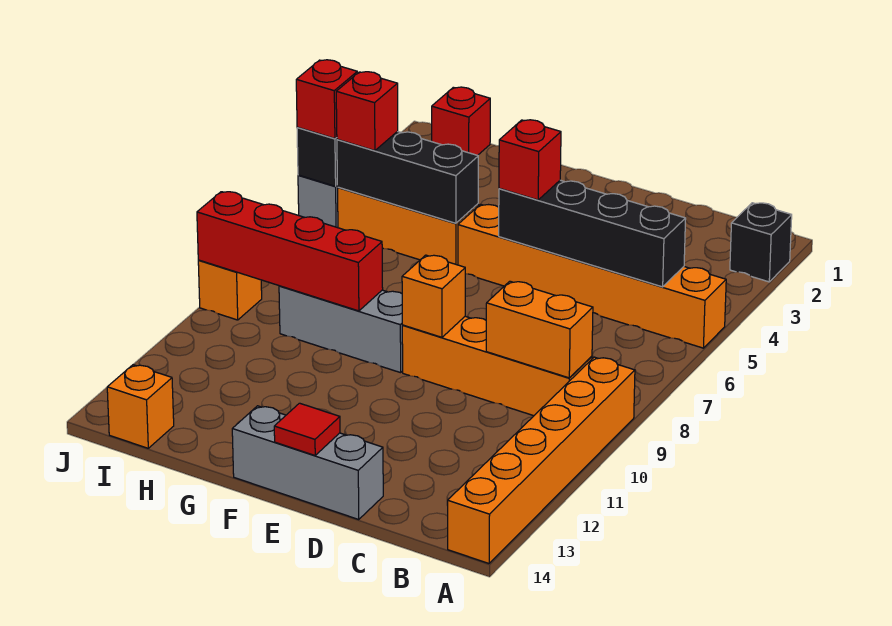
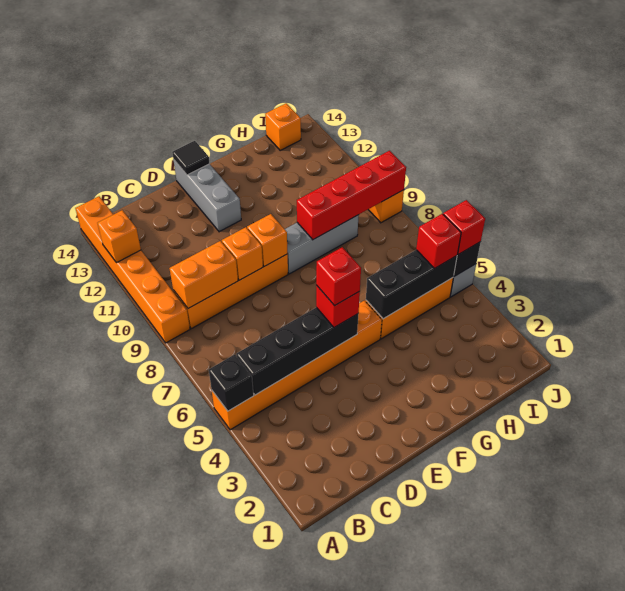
black 1x1 brick [730,203,792,282] -> black 1x1 brick moved to [209,355,254,411]
none -> orange 1x1 brick [98,210,141,263]
none -> orange 1x1 brick [222,227,263,280]
grey 1x3 brick [232,406,383,520] -> grey 1x3 brick turned to [173,159,241,232]
red 1x1 tile [274,403,340,455] -> black 1x1 tile [172,141,210,175]
red 1x1 brick [432,87,490,155] -> red 1x1 brick moved to [316,247,361,306]

